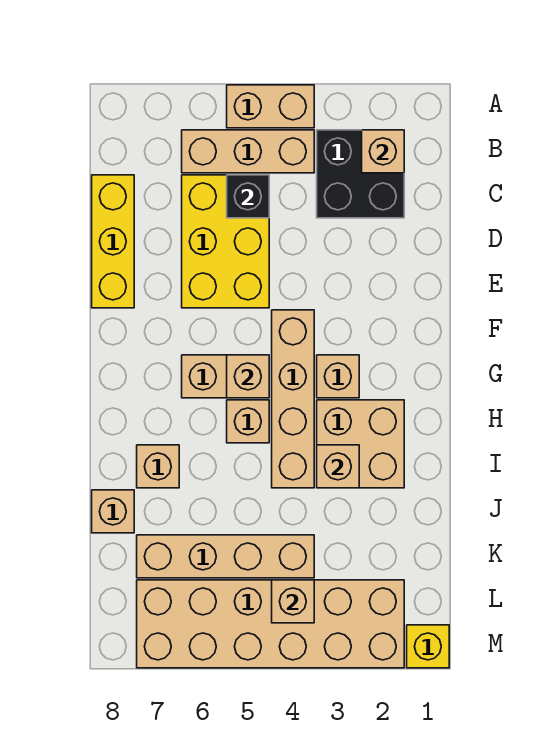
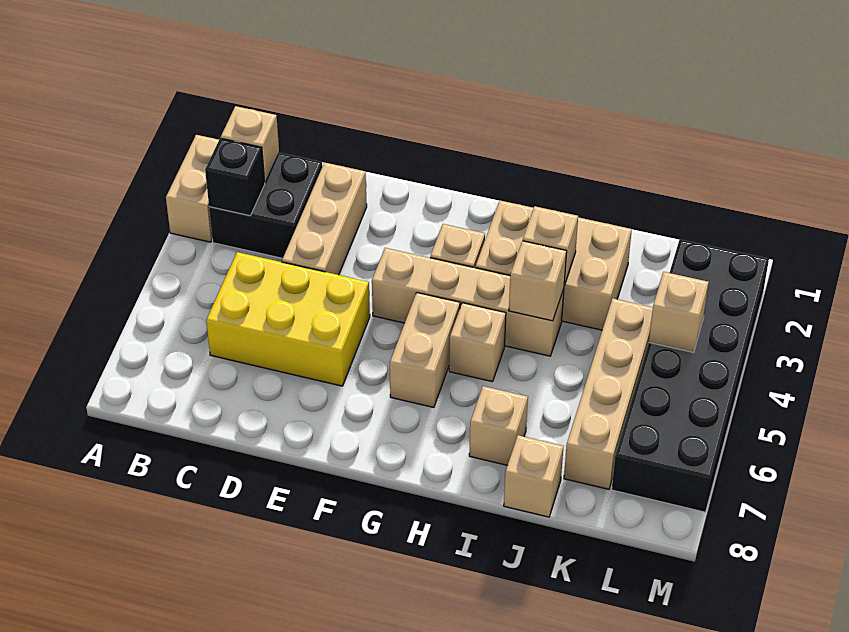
tan 1x2 brick [227,85,314,128] -> tan 1x2 brick moved to [166,135,219,242]
tan 1x3 brick [182,130,314,173] -> tan 1x3 brick moved to [282,163,367,275]
black 1x1 brick [227,175,269,218] -> black 1x1 brick moved to [205,138,265,216]
yellow 1x3 brick [92,175,134,308] -> none
tan 1x1 brick [227,355,269,398] -> tan 1x1 brick moved to [509,241,567,321]
tan 2x2 brick [317,400,404,488] -> tan 2x3 brick [475,200,632,330]
tan 2x6 brick [137,580,404,668] -> black 2x6 brick [612,239,769,512]
yellow 1x1 brick [407,625,449,668] -> none

